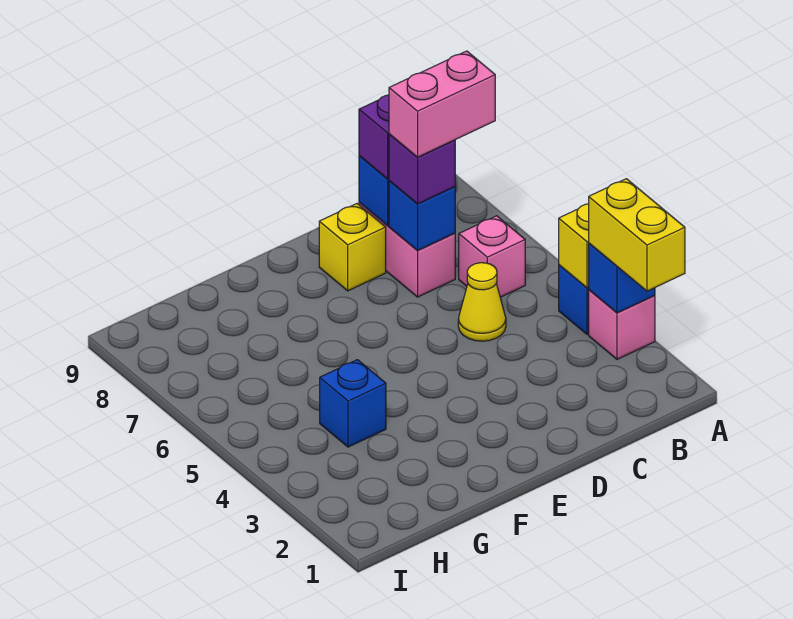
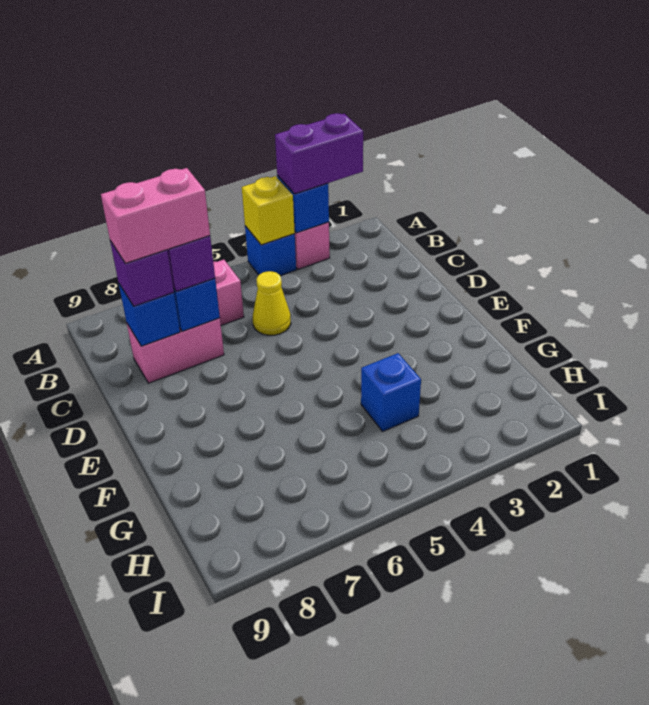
yellow 1x2 brick [589,179,685,291] -> purple 1x2 brick [275,113,363,194]
pink 1x2 brick [389,51,495,157] -> pink 1x2 brick turned to [101,168,210,264]
yellow 1x1 brick [319,204,386,291] -> none

